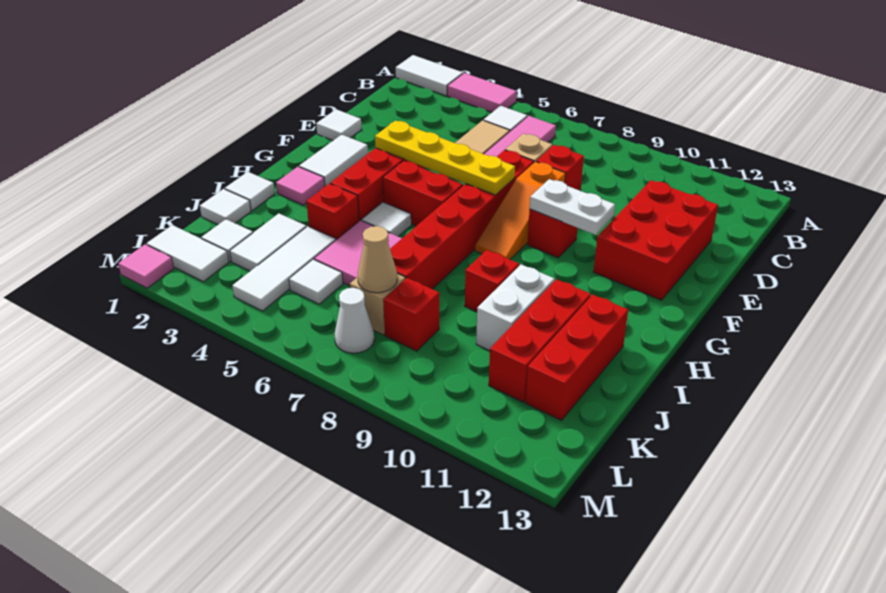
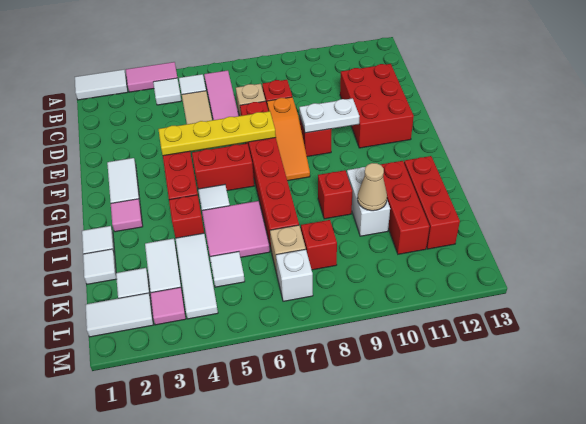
white 1x1 tile [316,109,362,140] -> white 1x1 tile moved to [153,78,181,105]
tan 1x1 cone [358,226,397,293] -> tan 1x1 cone moved to [357,163,387,211]
white 1x1 cone [335,288,374,353] -> white 1x1 brick [276,249,313,301]
pink 1x1 tile [118,244,174,288] -> pink 1x1 tile moved to [150,287,186,325]

